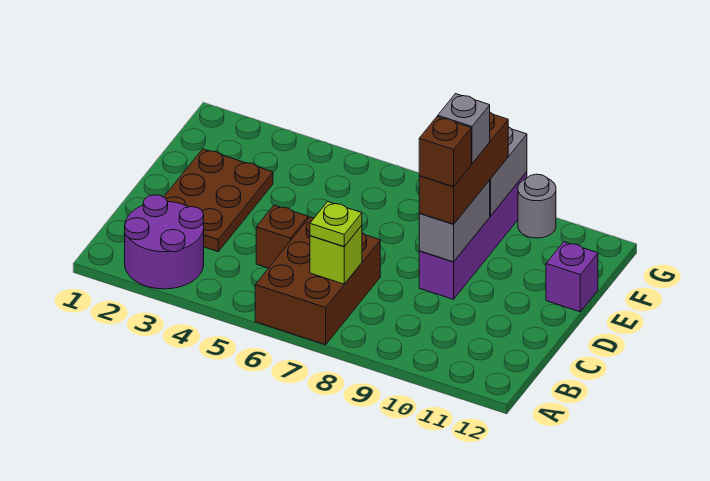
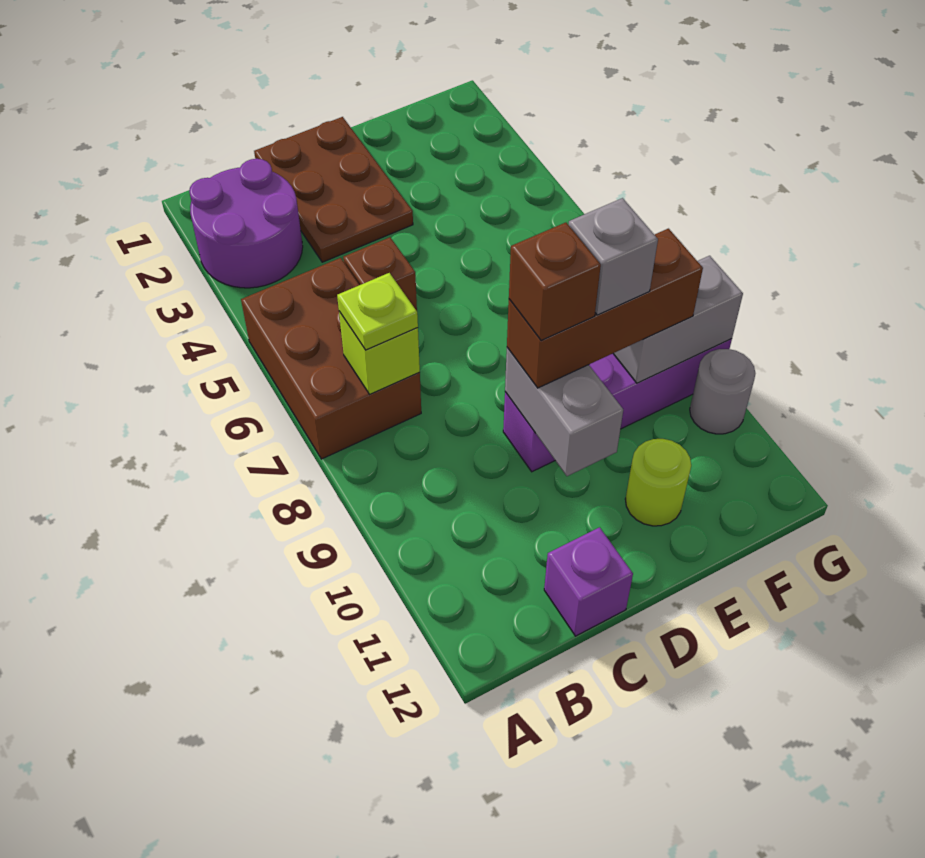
brown 2x3 brick [255,217,380,345] -> brown 2x3 brick turned to [241,258,421,459]
brown 2x3 plate [164,149,273,251] -> brown 2x3 plate turned to [254,117,413,262]
grey 1x2 brick [419,180,490,262] -> grey 1x2 brick turned to [505,348,623,476]
none -> lime 1x1 round brick [625,439,691,526]
purple 1x1 brick [546,242,598,312] -> purple 1x1 brick moved to [544,527,633,636]

